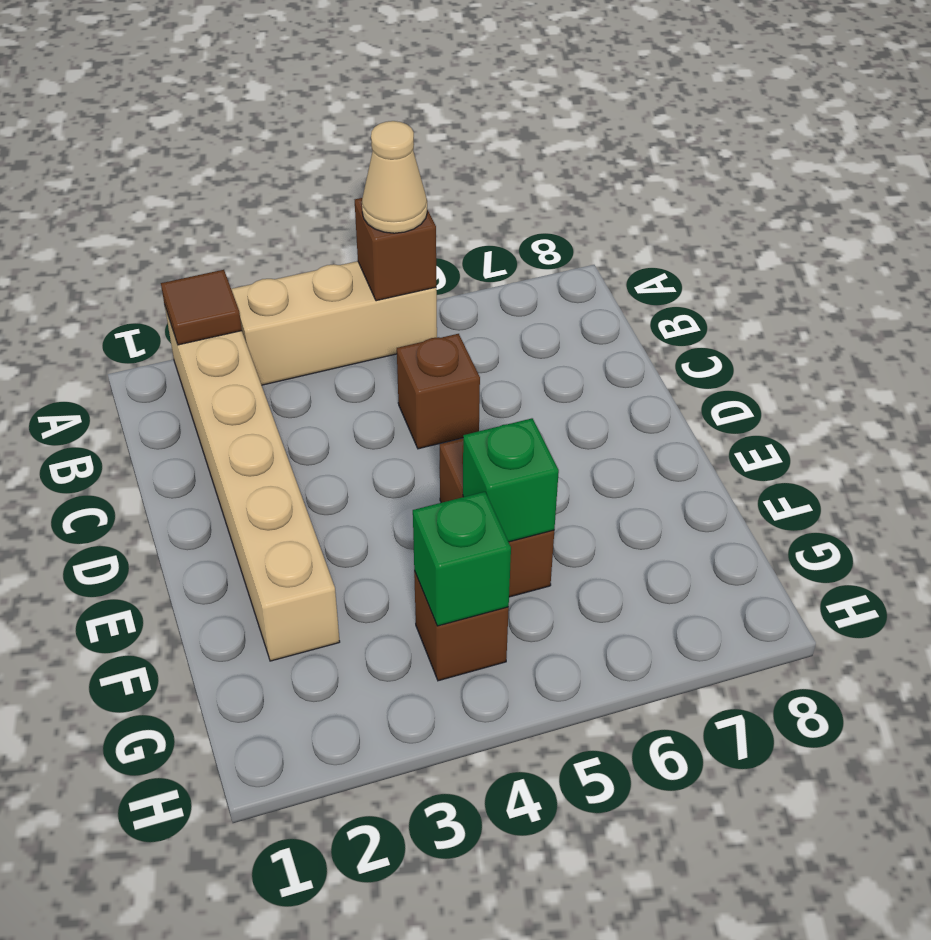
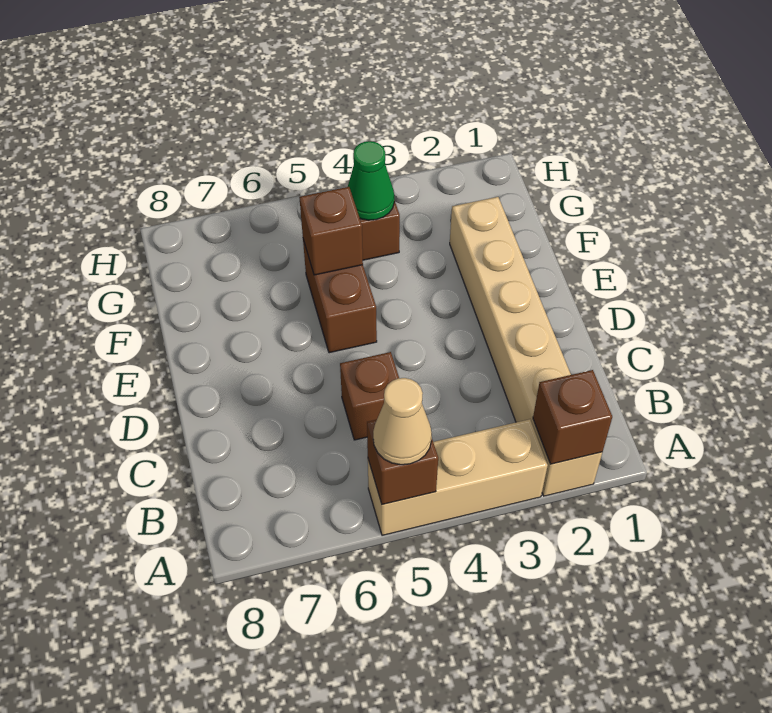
brown 1x1 tile [161,270,242,345] -> brown 1x1 brick [533,370,612,464]
green 1x1 brick [463,418,559,542] -> brown 1x1 brick [299,187,363,275]
green 1x1 brick [413,492,511,626] -> green 1x1 cone [348,141,394,220]

